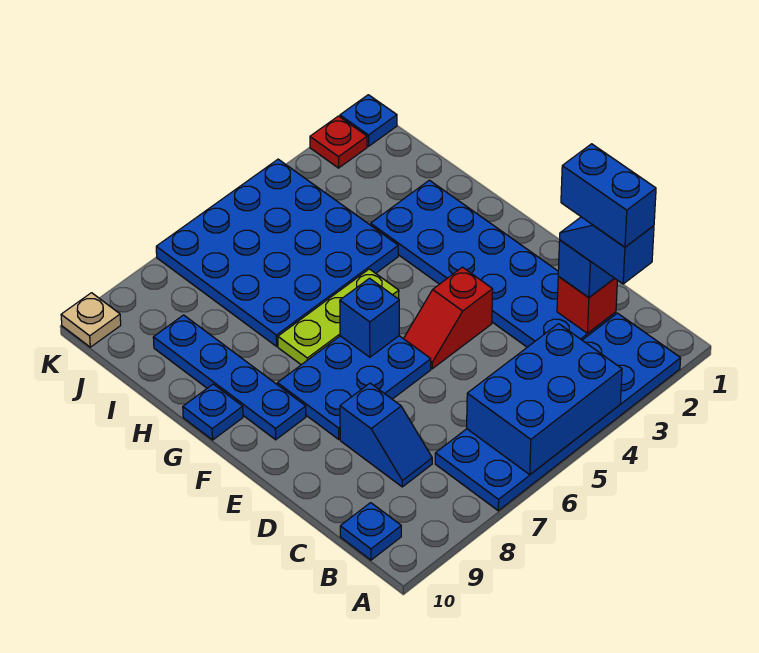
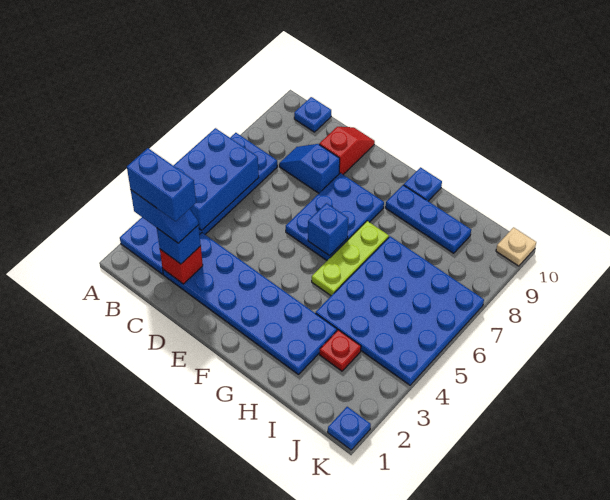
red 1x2 slope [404,267,493,369] -> red 1x2 slope moved to [319,127,375,174]
blue 1x4 plate [153,315,306,440] -> blue 1x3 plate [386,185,471,253]
red 1x1 plate [310,116,367,168] -> red 1x1 plate moved to [319,330,361,371]

